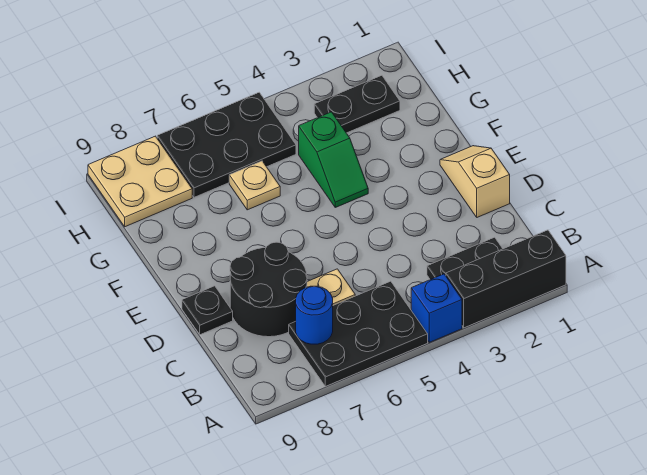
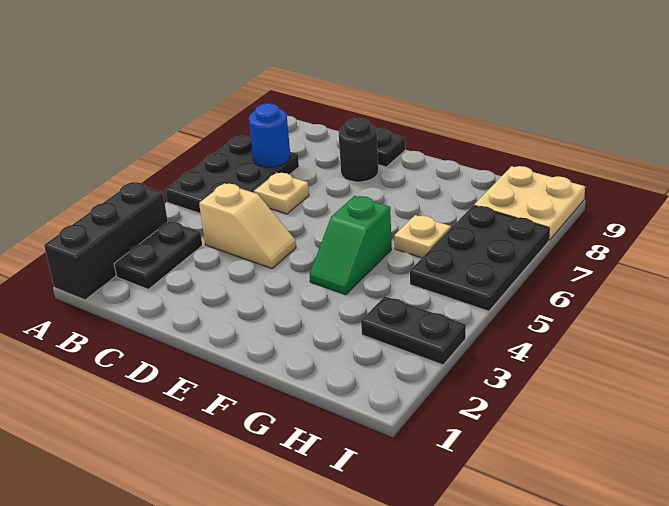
blue 1x1 brick [411,274,462,342] -> none
black 2x2 round brick [230,242,307,337] -> black 1x1 round brick [339,118,378,182]
tan 1x2 slope [440,146,510,217] -> tan 1x2 slope moved to [199,183,296,268]
green 1x2 slope [299,112,368,207] -> green 1x2 slope turned to [310,196,392,295]
black 1x2 plate [314,75,400,133] -> black 1x2 plate turned to [361,296,466,365]

